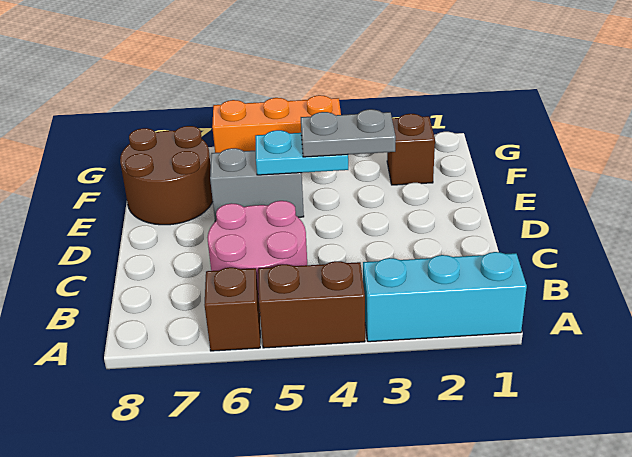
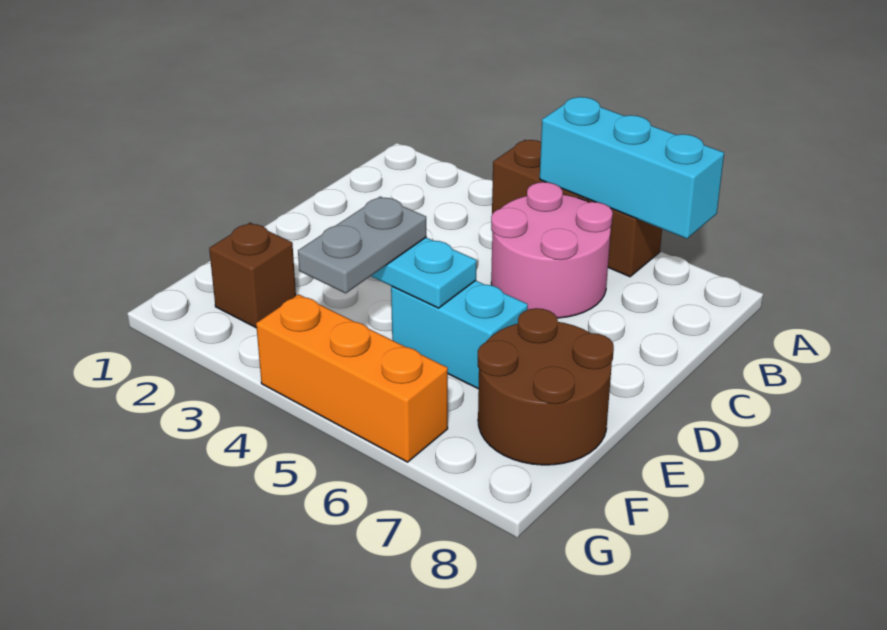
cyan 1x3 brick [363,252,527,342] -> cyan 1x3 brick moved to [540,97,724,239]
grey 1x2 plate [301,109,396,157] -> grey 1x2 plate turned to [298,197,427,293]
grey 1x2 brick [210,148,304,221] -> cyan 1x2 brick [391,281,528,389]

